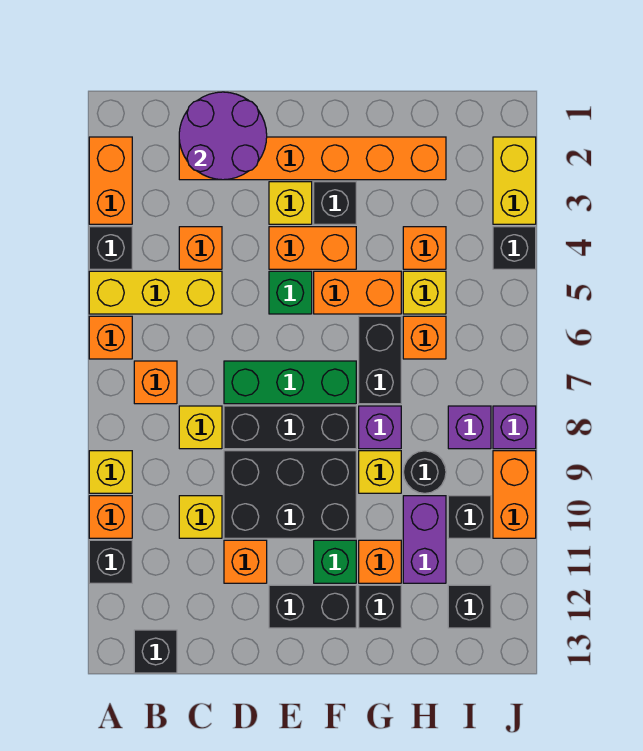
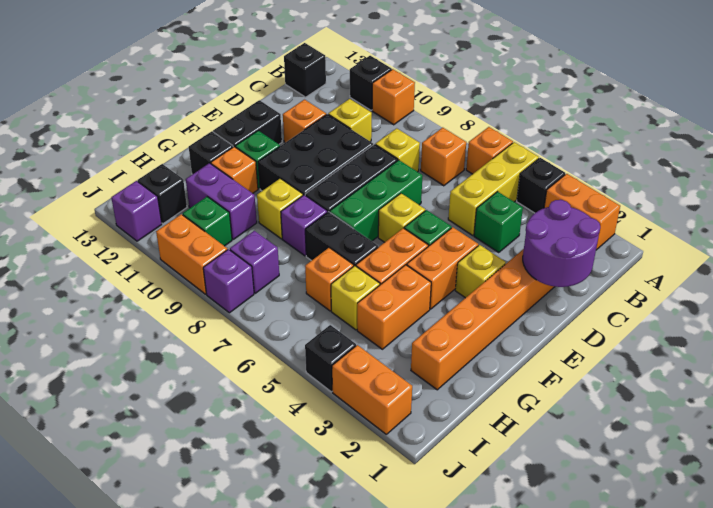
yellow 1x1 brick [89,451,132,493] -> yellow 1x1 brick moved to [378,193,425,242]
orange 1x1 brick [179,227,222,269] -> green 1x1 brick [474,192,523,253]
black 1x1 brick [314,182,356,224] -> none
orange 1x1 brick [403,227,446,269] -> orange 1x2 brick [357,265,431,349]
black 1x1 round brick [403,451,446,493] -> none
black 1x1 brick [448,496,491,538] -> green 1x1 brick [183,197,232,246]
yellow 1x2 brick [493,137,536,224] -> orange 1x2 brick [332,345,412,434]
none -> purple 1x1 brick [111,181,162,241]

